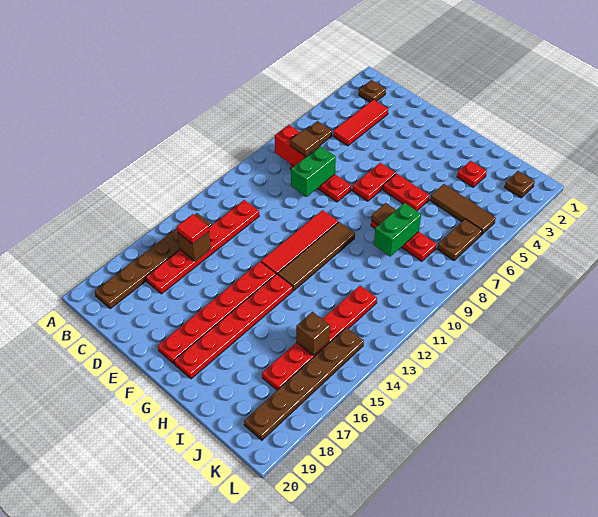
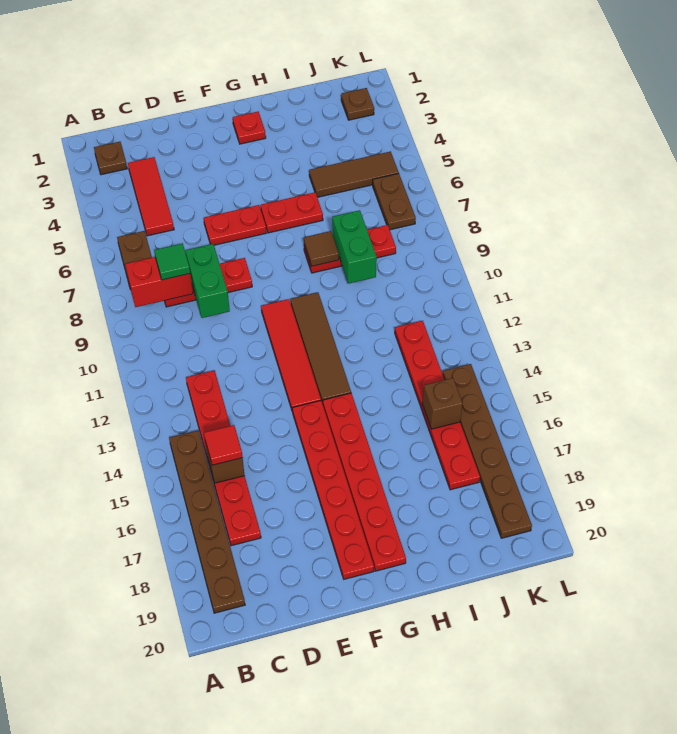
brown 1x1 tile [290,129,320,156] -> green 1x1 tile [154,243,190,280]
red 1x2 plate [352,163,396,201] -> red 1x2 plate turned to [204,205,266,245]
red 1x1 plate [457,161,487,187] -> red 1x1 plate moved to [233,112,266,144]

